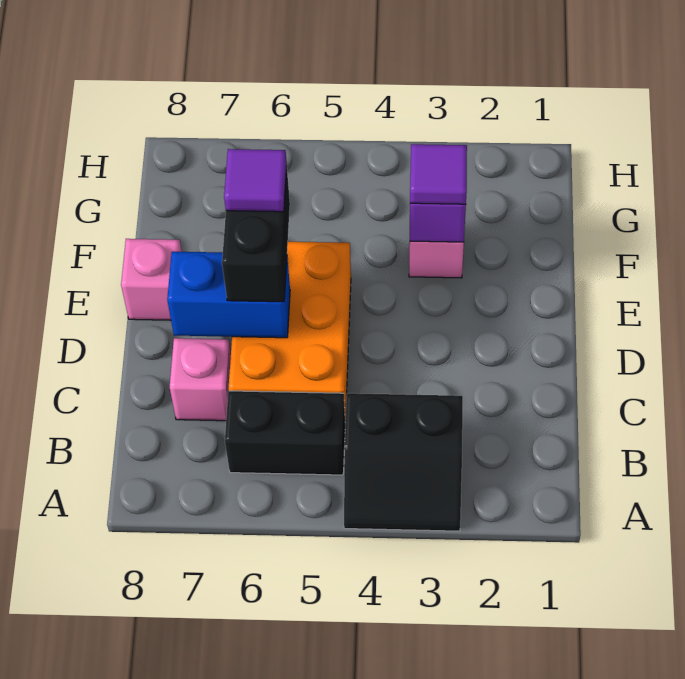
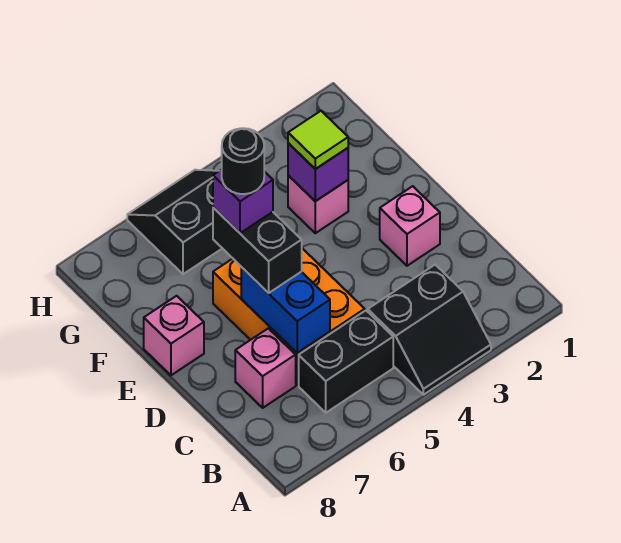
none -> pink 1x1 brick [380,186,440,266]
blue 1x2 brick [167,252,290,338] -> blue 1x2 brick turned to [241,268,330,353]
purple 1x1 tile [224,149,287,212] -> purple 1x1 brick [213,170,273,233]
none -> black 1x1 round brick [222,128,264,194]
purple 1x1 tile [410,144,467,204] -> lime 1x1 tile [288,111,348,169]
none -> black 2x2 slope [127,170,222,274]

